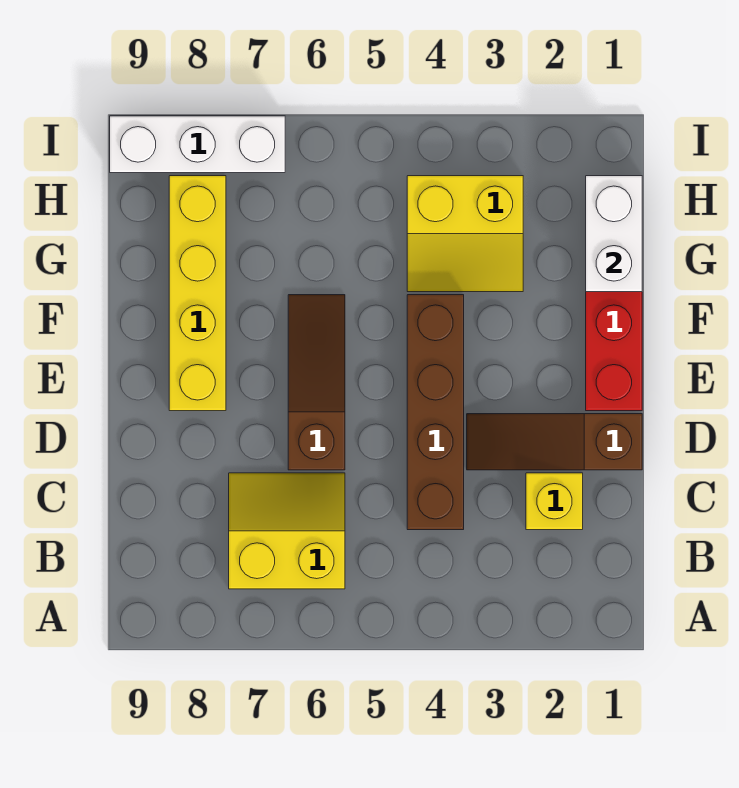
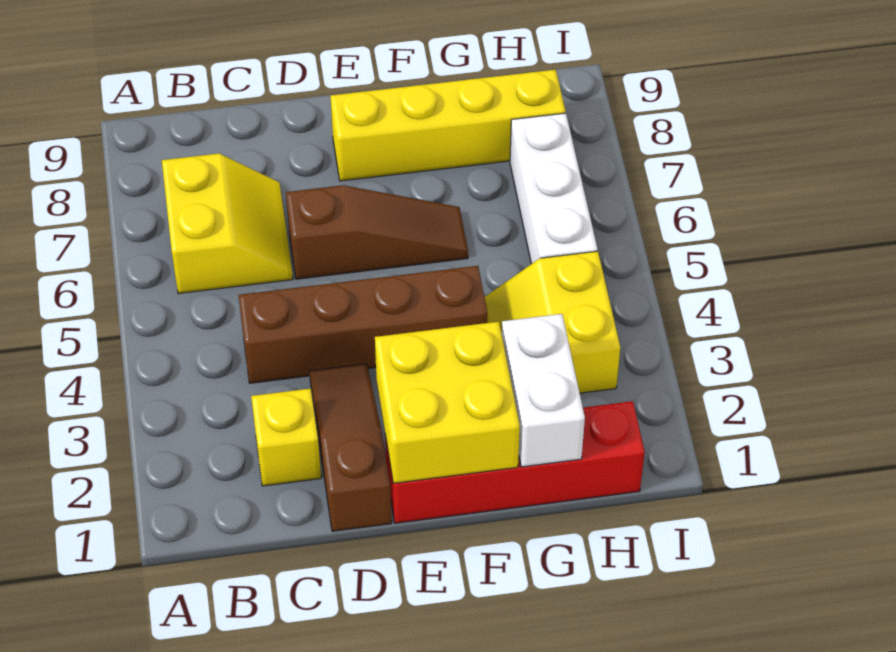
none -> yellow 2x2 brick [375,322,520,483]
white 1x2 brick [586,176,642,292] -> white 1x2 brick turned to [502,314,585,467]
white 1x3 brick [110,116,285,173] -> white 1x3 brick moved to [510,113,598,264]

